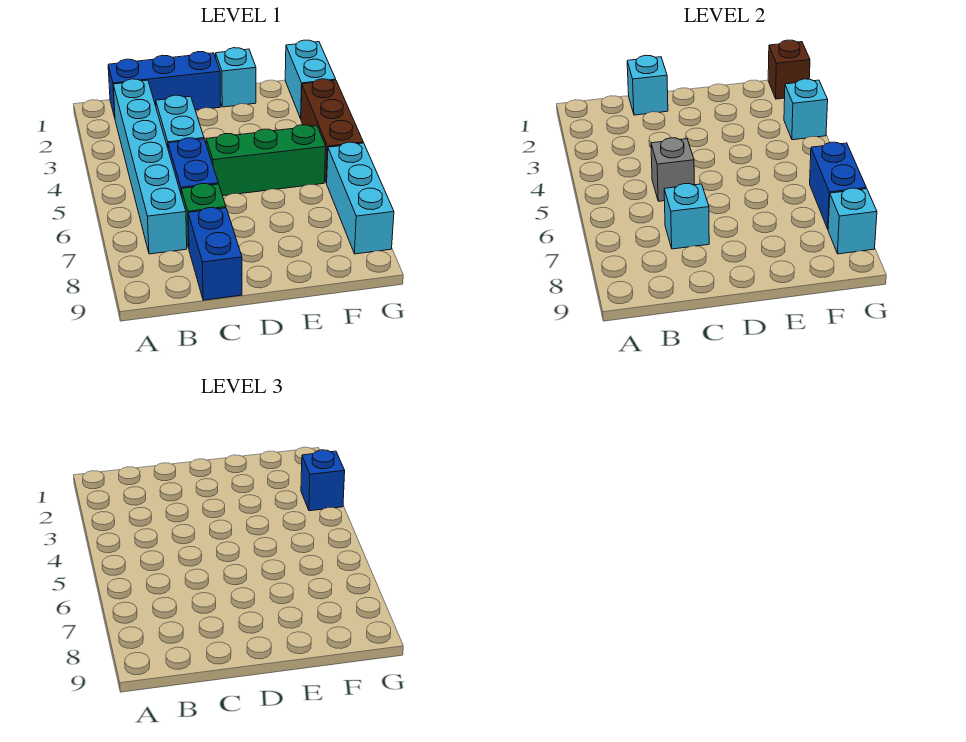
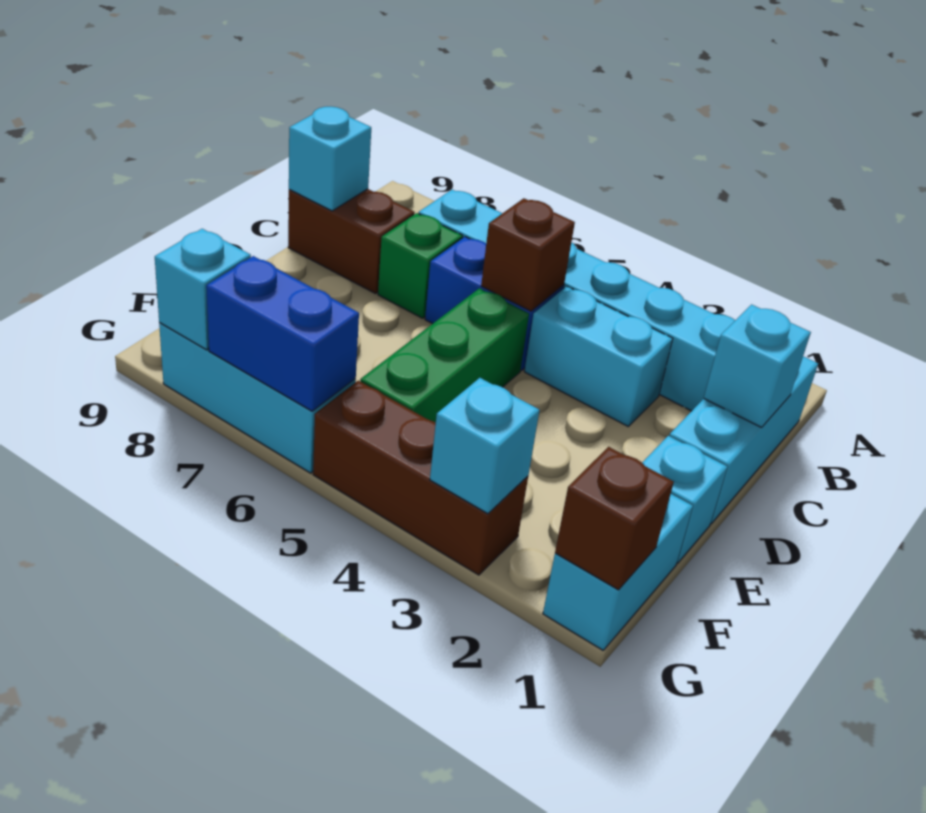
blue 1x3 brick [108,52,221,118] -> cyan 1x3 brick [669,356,818,524]
grey 1x1 brick [651,138,694,201] -> brown 1x1 brick [481,198,575,311]
cyan 1x1 brick [664,184,709,249] -> cyan 1x1 brick moved to [289,106,371,211]
blue 1x2 brick [188,208,242,300] -> brown 1x2 brick [288,189,415,294]
cyan 1x2 brick [285,40,336,119] -> cyan 1x2 brick turned to [543,494,693,650]
blue 1x1 brick [301,450,345,511] -> none

